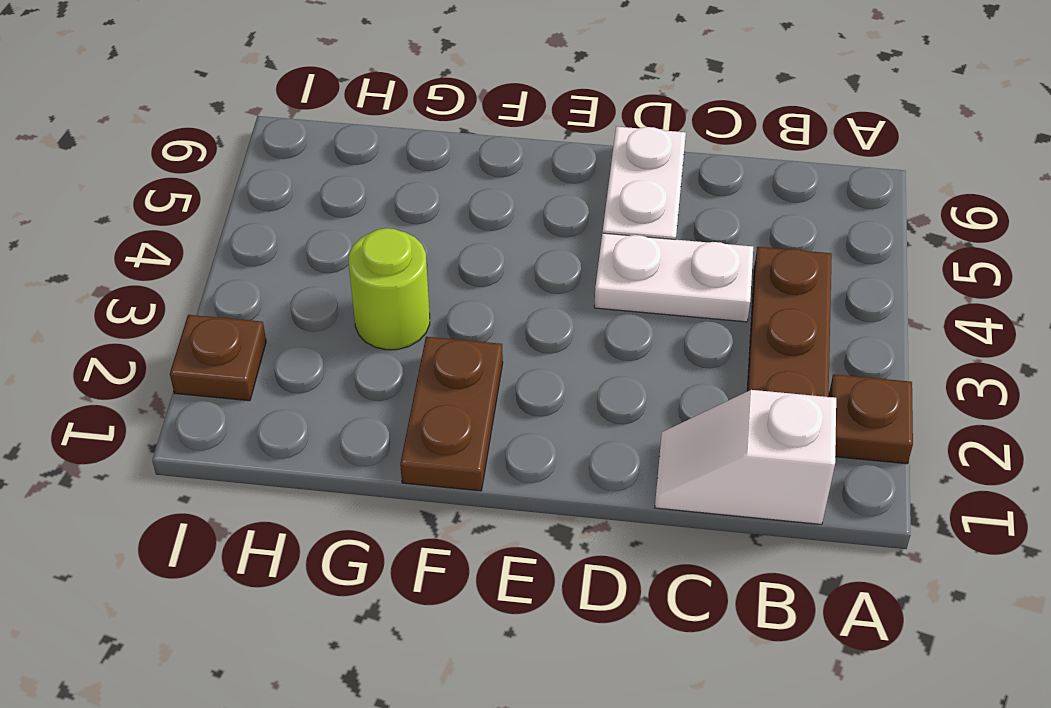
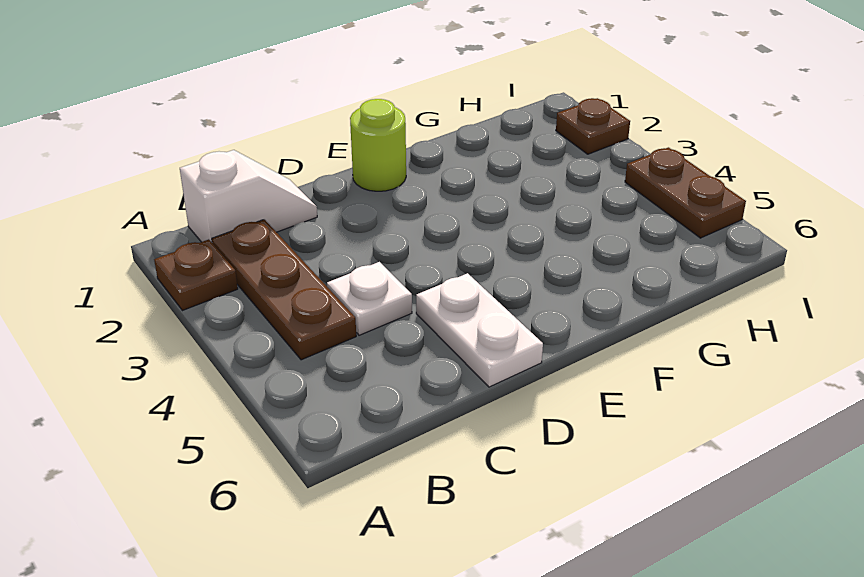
white 1x2 plate [594,233,753,322] -> white 1x1 plate [327,262,412,335]
brown 1x2 plate [400,337,503,491] -> brown 1x2 plate moved to [625,147,746,238]
lime 1x1 round brick [349,228,430,350] -> lime 1x1 round brick moved to [350,99,406,191]

